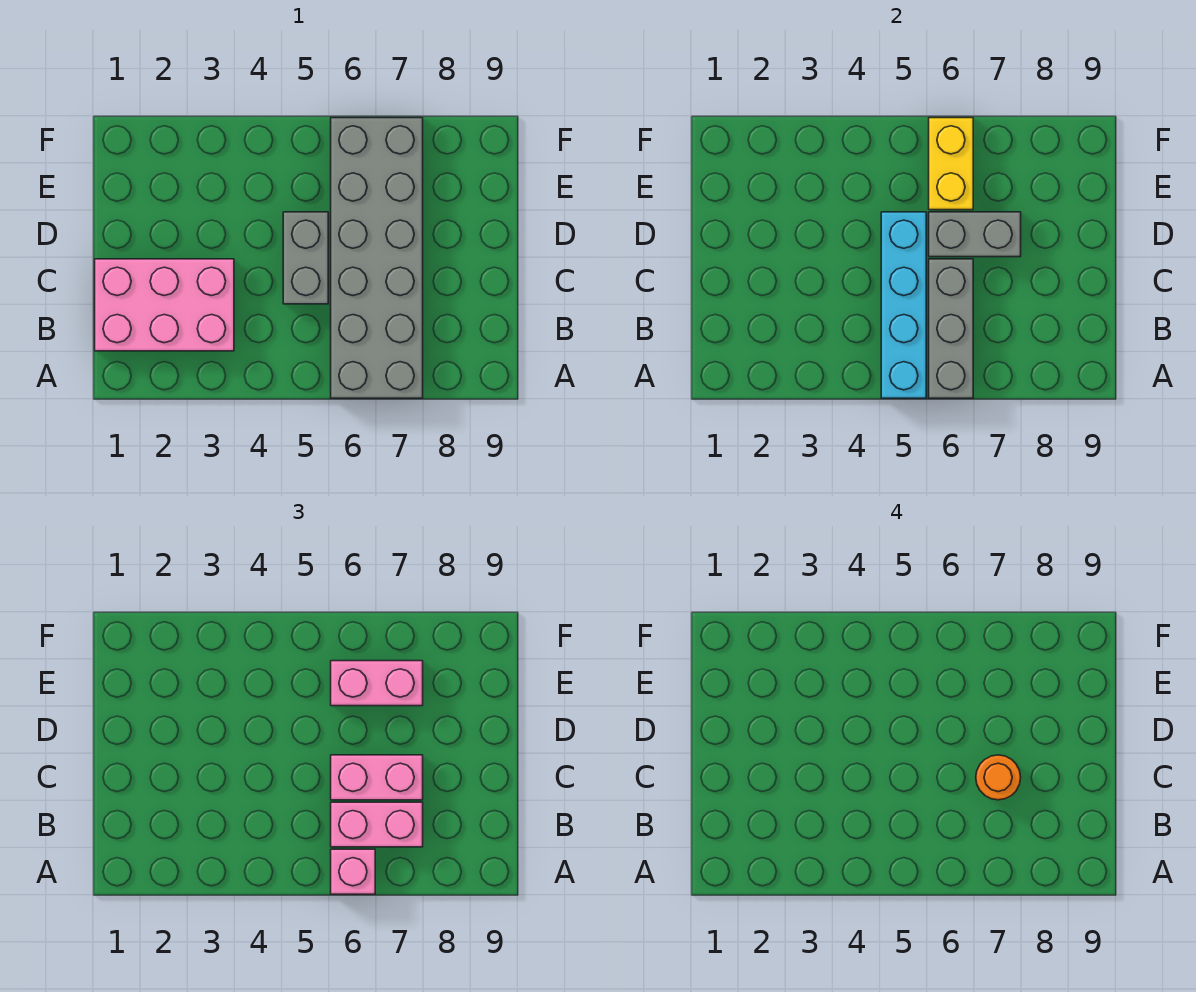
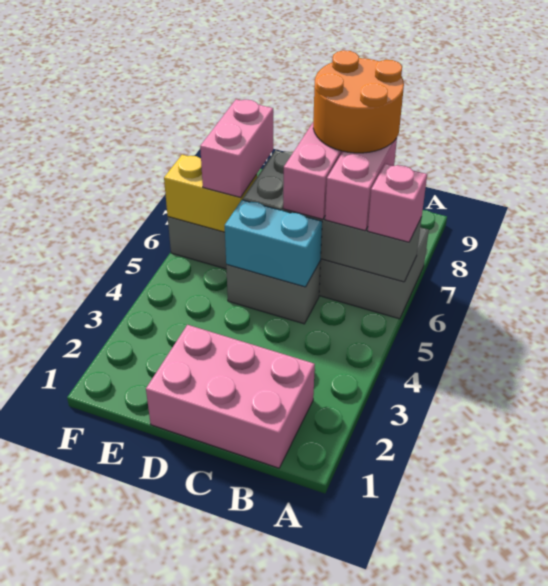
cyan 1x4 brick [881,212,926,398] -> cyan 1x2 brick [225,200,322,287]
pink 2x3 brick [95,259,234,351] -> pink 2x3 brick turned to [146,325,315,468]
orange 1x1 round brick [976,755,1021,800] -> orange 2x2 round brick [313,50,404,153]

